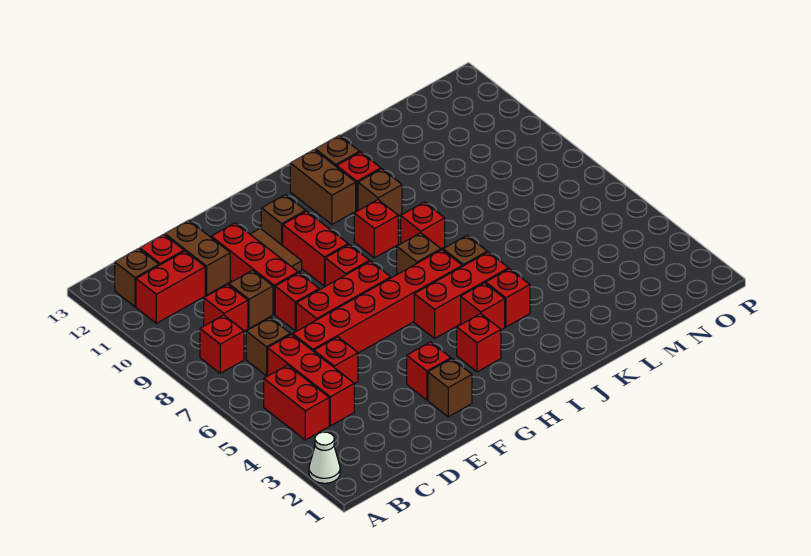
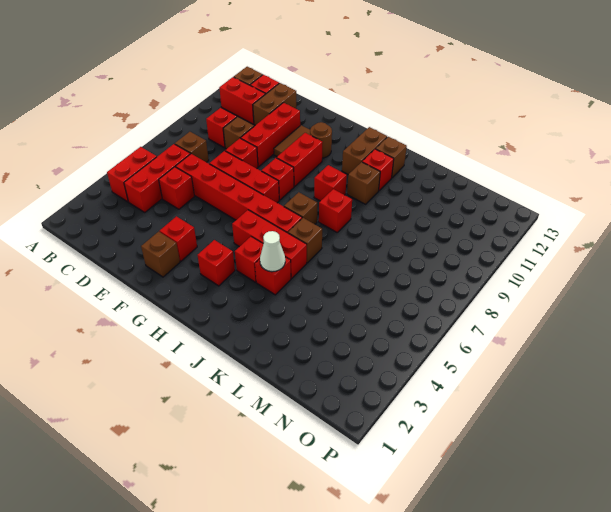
white 1x1 cone [309,432,340,483] -> white 1x1 cone moved to [260,231,285,272]
red 1x1 brick [200,315,244,373] -> none
brown 1x1 brick [261,195,306,246] -> brown 1x1 round brick [310,122,332,158]

